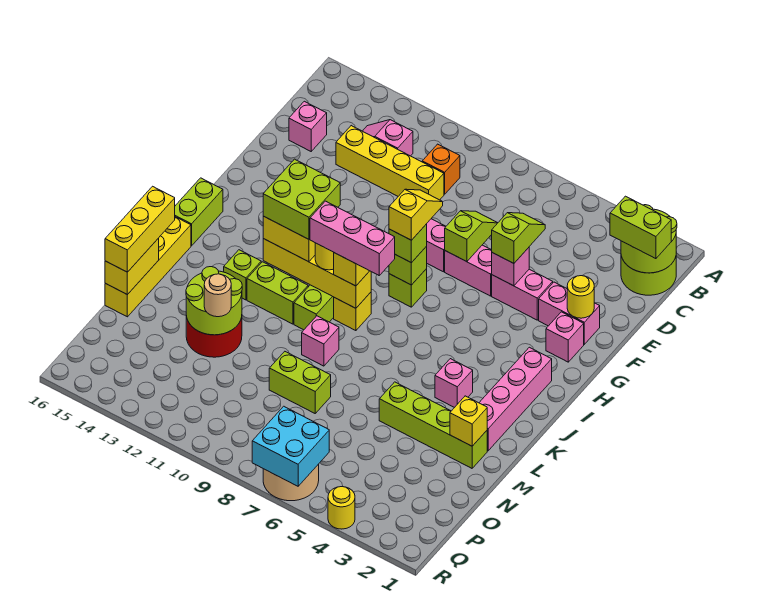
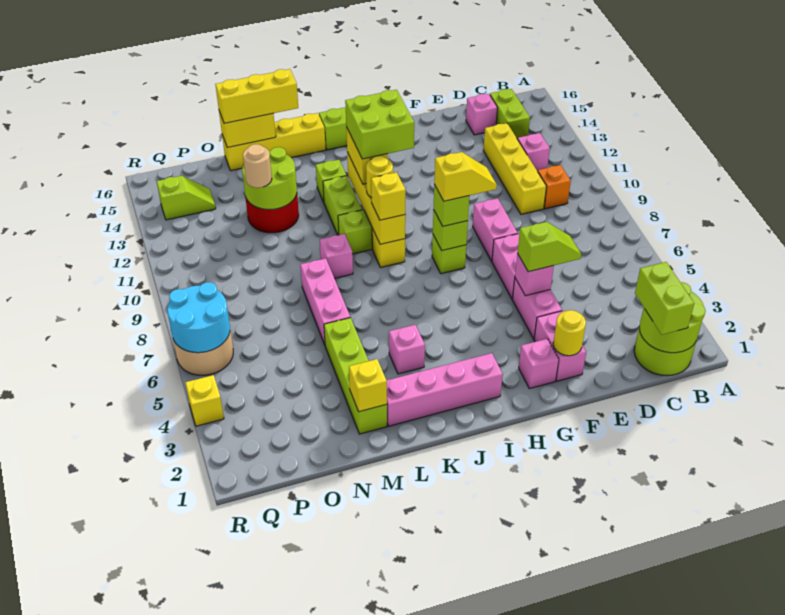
lime 1x2 slope [445,211,497,262] -> lime 1x2 slope moved to [157,176,216,220]
pink 1x3 brick [310,201,395,275] -> pink 1x3 brick moved to [300,258,350,345]
lime 1x2 brick [269,352,331,413] -> lime 1x2 brick moved to [490,89,530,138]
cyan 2x2 brick [252,406,329,486] -> cyan 2x2 round brick [167,282,230,353]
yellow 1x1 round brick [328,486,355,529] -> yellow 1x1 brick [185,375,224,426]

